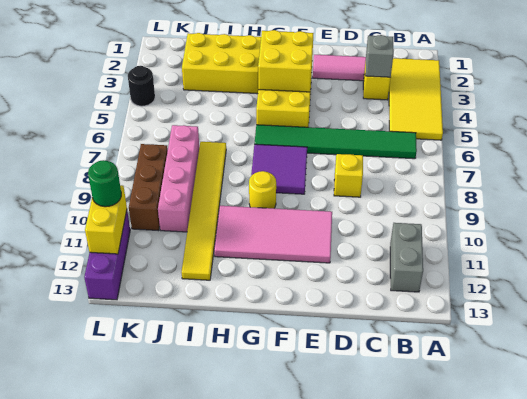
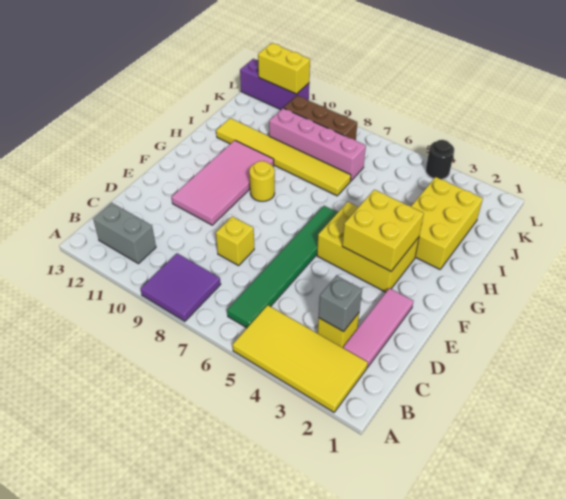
purple 2x2 tile [251,144,307,194] -> purple 2x2 tile moved to [140,253,221,321]
green 1x1 round brick [88,160,121,207] -> none

